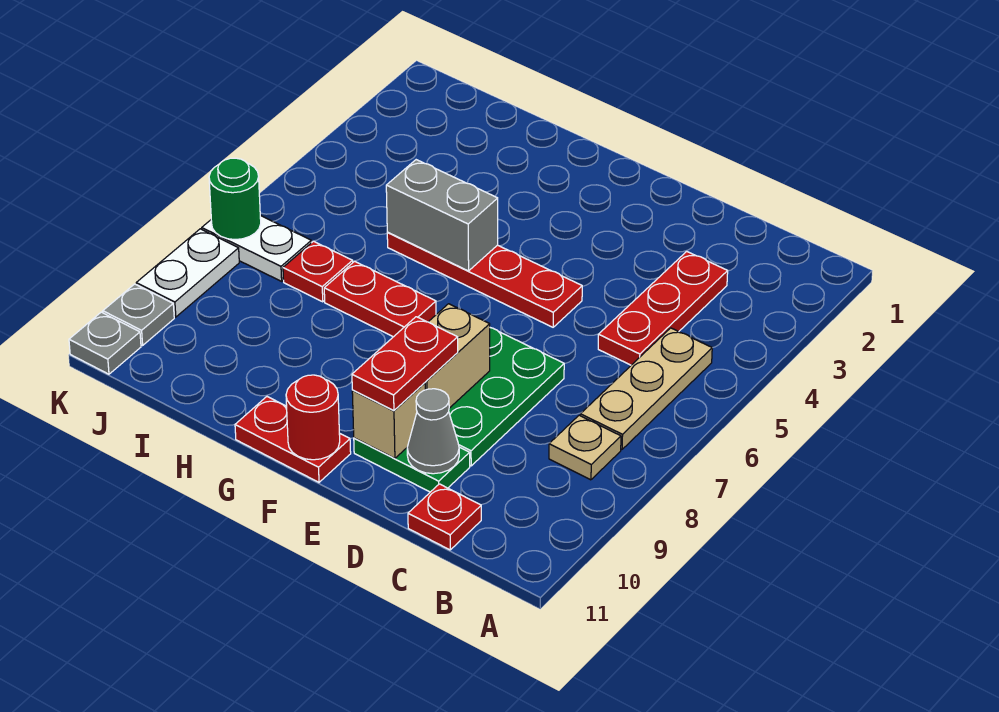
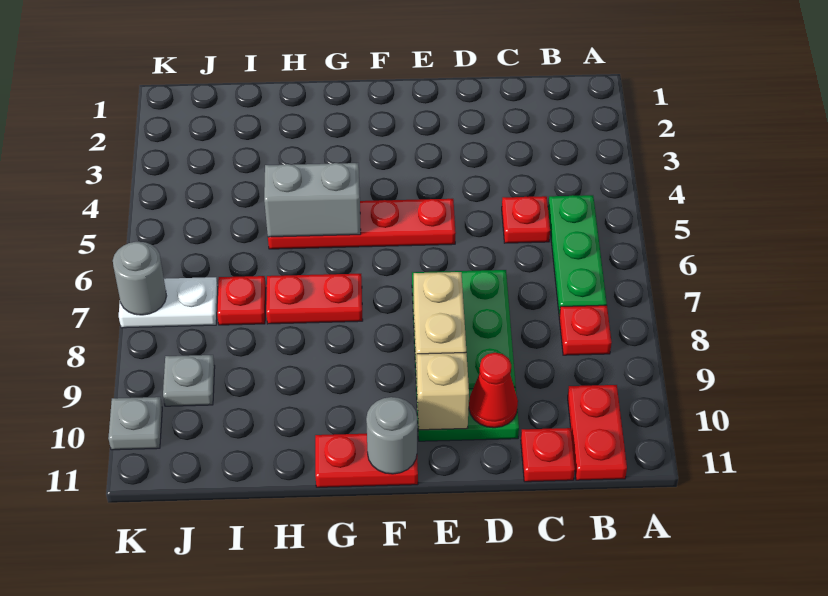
tan 1x3 plate [580,328,712,449] -> green 1x3 plate [548,195,607,316]
tan 1x1 plate [549,415,621,480] -> red 1x1 plate [559,305,612,355]
red 1x3 plate [598,252,728,365] -> red 1x1 plate [502,196,550,243]
grey 1x1 cone [407,389,459,474] -> red 1x1 cone [469,353,518,428]
red 1x2 plate [352,317,458,411] -> red 1x2 plate moved to [568,385,627,480]
red 1x1 round brick [286,375,340,460] -> grey 1x1 round brick [366,397,417,474]
green 1x1 round brick [209,158,261,240] -> grey 1x1 round brick [113,242,166,315]
white 1x2 plate [136,229,239,317] -> none
grey 1x1 plate [69,312,141,374] -> grey 1x1 plate moved to [163,355,215,406]

